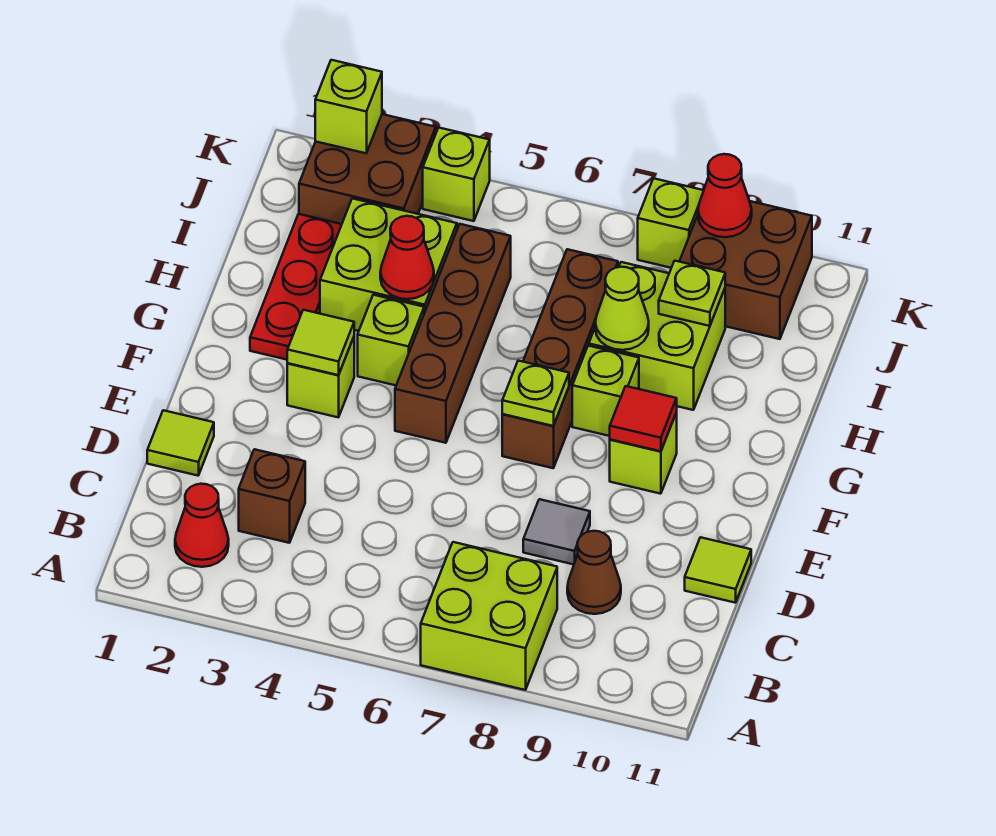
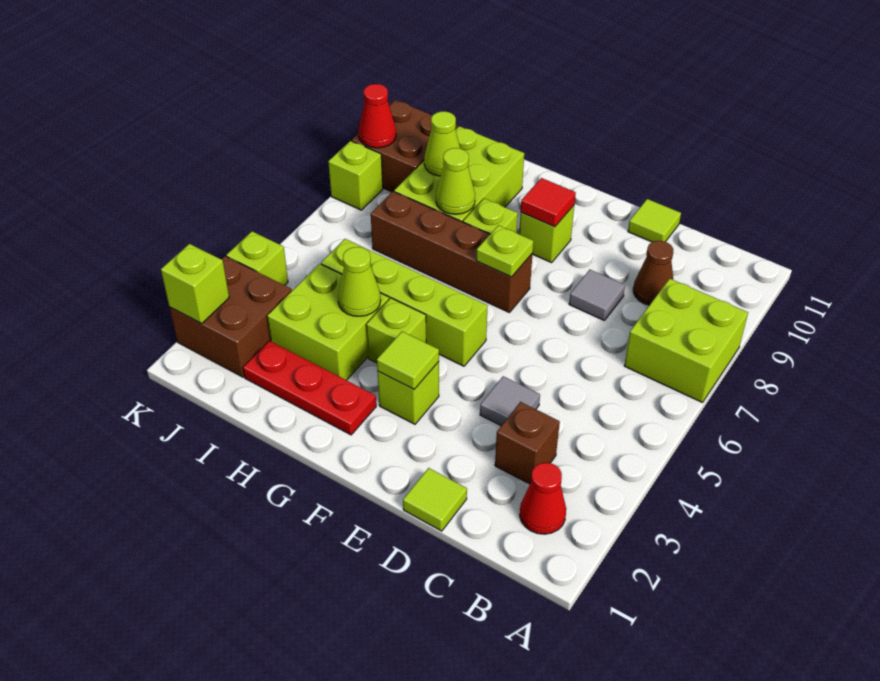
none -> grey 1x1 tile [480,376,540,426]
brown 1x4 brick [395,224,511,443] -> lime 1x4 brick [321,239,487,366]
red 1x1 cone [380,216,434,299] -> lime 1x1 cone [338,247,381,316]
lime 2x2 brick [589,262,725,410] -> lime 2x3 brick [394,126,524,222]
lime 1x1 plate [659,261,725,326] -> lime 1x1 cone [424,111,460,176]

